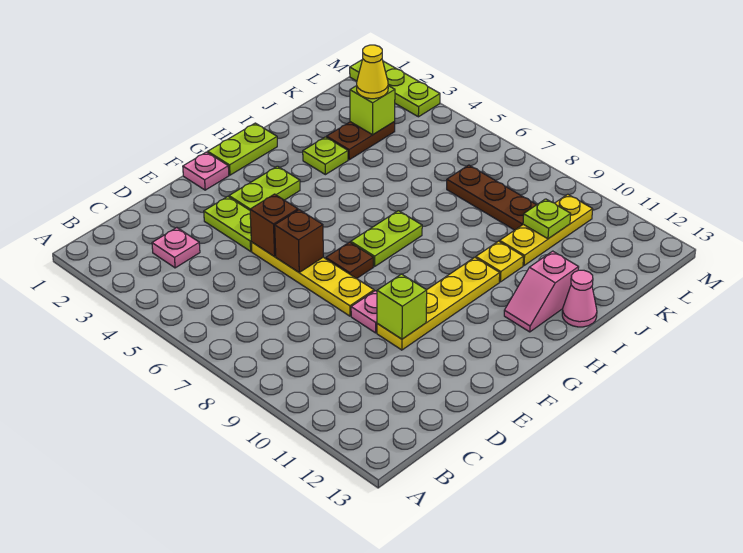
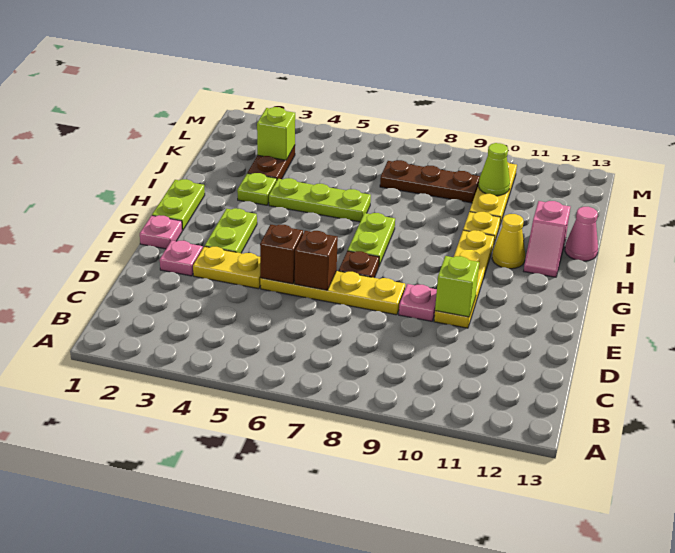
pink 1x1 plate [152,228,200,268] -> pink 1x1 plate moved to [160,240,203,276]
lime 1x2 plate [204,197,252,251] -> yellow 1x2 plate [193,246,261,289]
yellow 1x1 cone [357,45,388,99] -> yellow 1x1 cone moved to [492,214,525,269]
lime 1x1 plate [523,199,571,239] -> lime 1x1 cone [479,143,510,196]
lime 1x3 plate [350,60,440,117] -> lime 1x3 plate moved to [269,178,371,222]

